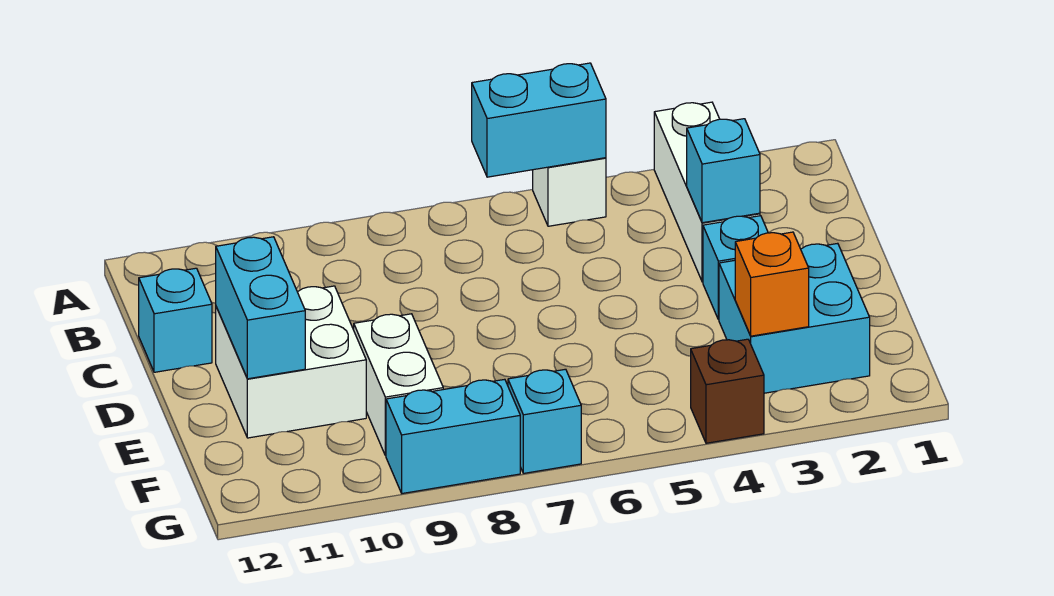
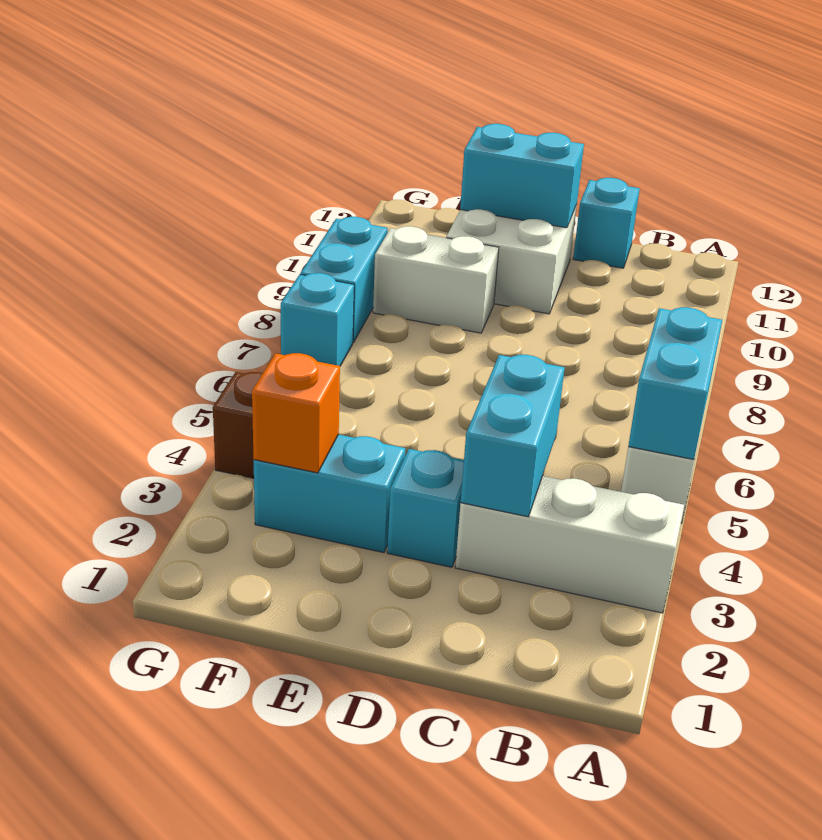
cyan 1x1 brick [687,119,760,223] -> cyan 1x2 brick [461,355,565,517]
cyan 2x2 brick [719,243,870,393] -> cyan 1x2 brick [254,435,405,553]

